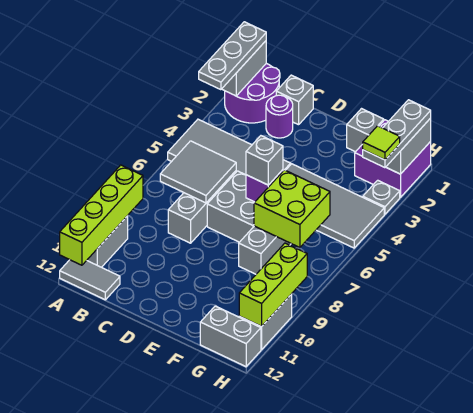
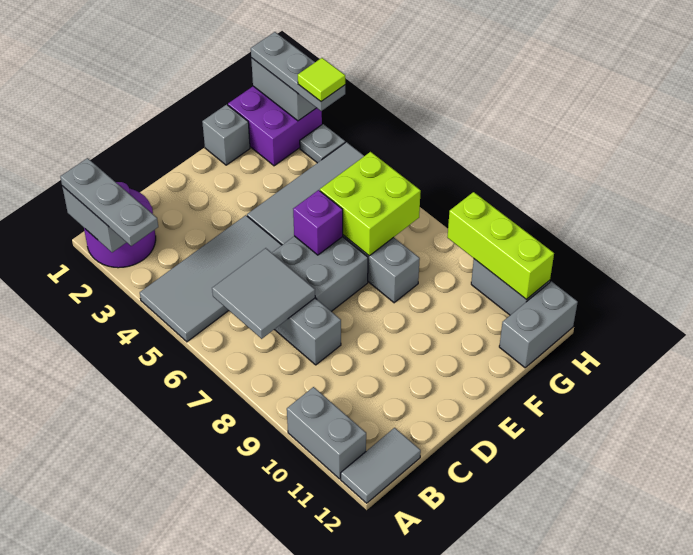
lime 1x4 brick [60,165,143,265] -> none
grey 1x1 brick [276,75,313,125] -> none
purple 1x1 round brick [266,95,293,138] -> none
grey 1x1 brick [246,136,283,185] -> none

